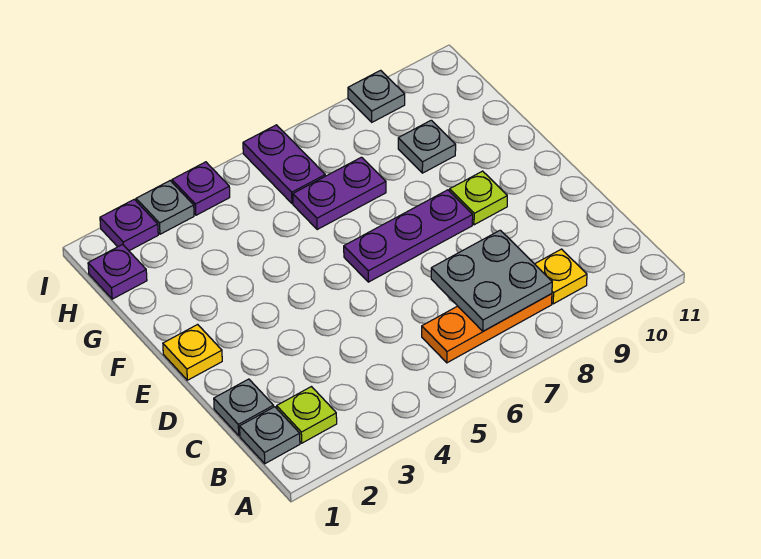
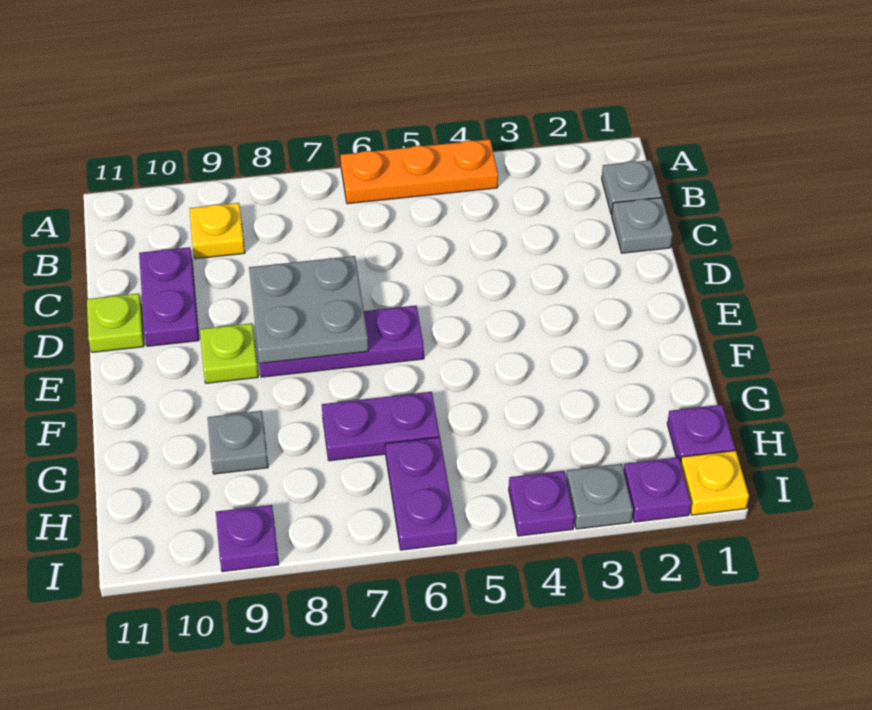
lime 1x1 plate [277,387,337,443] -> lime 1x1 plate moved to [87,293,144,352]
orange 1x3 plate [422,294,552,363] -> orange 1x3 plate moved to [341,139,498,204]
grey 2x2 plate [431,230,552,331] -> grey 2x2 plate moved to [249,256,368,363]
none -> purple 1x2 plate [139,247,199,346]
yellow 1x1 plate [163,324,222,380] -> yellow 1x1 plate moved to [681,451,749,515]
grey 1x1 plate [348,70,405,122] -> purple 1x1 plate [216,505,279,572]

